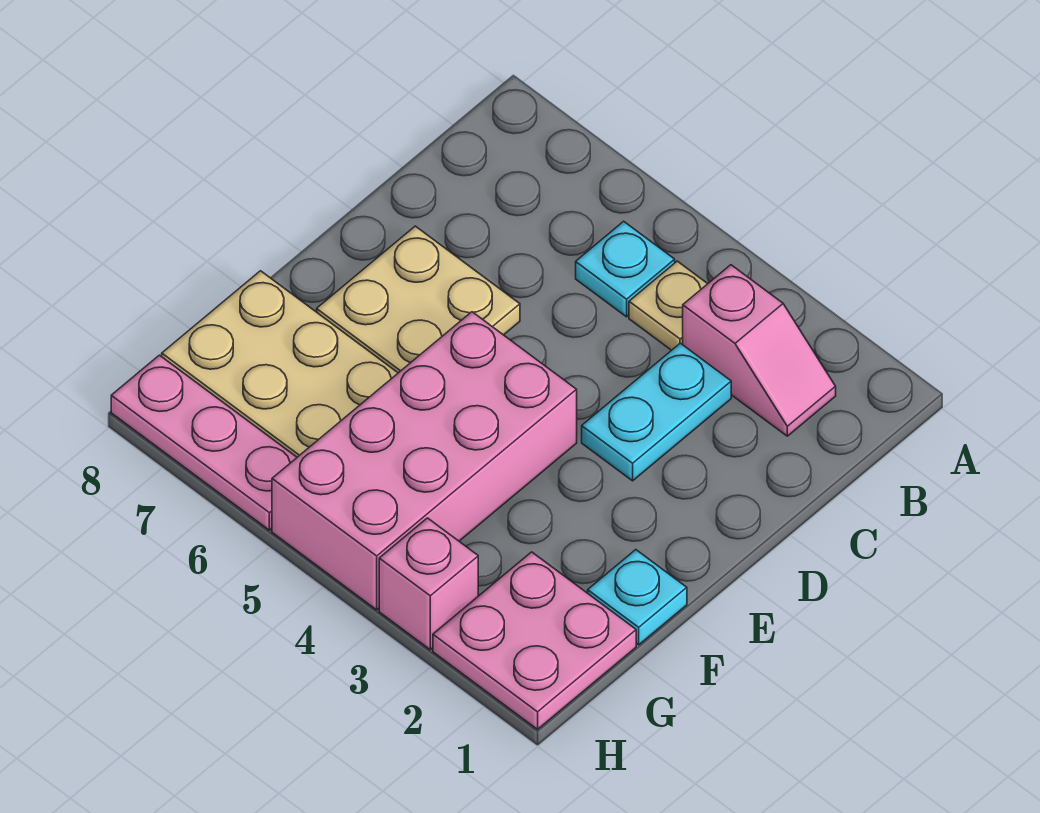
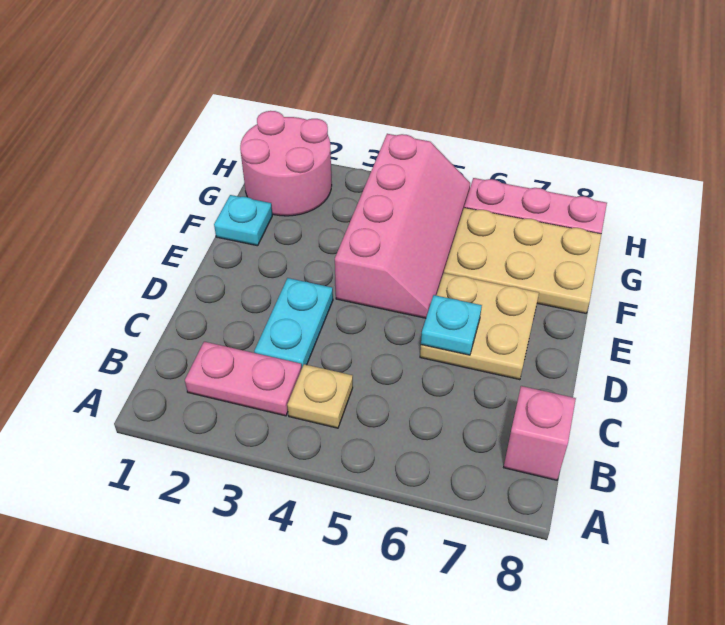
pink 1x2 slope [683,265,836,436] -> pink 1x2 plate [185,342,302,416]
cyan 1x1 plate [576,221,675,317] -> cyan 1x1 plate moved to [421,295,482,355]
pink 2x4 brick [272,312,577,610] -> pink 2x4 slope [335,134,470,318]
pink 2x2 plate [433,552,636,729] -> pink 2x2 round brick [240,111,332,216]
pink 1x1 brick [379,518,478,650] -> pink 1x1 brick moved to [504,386,576,480]

